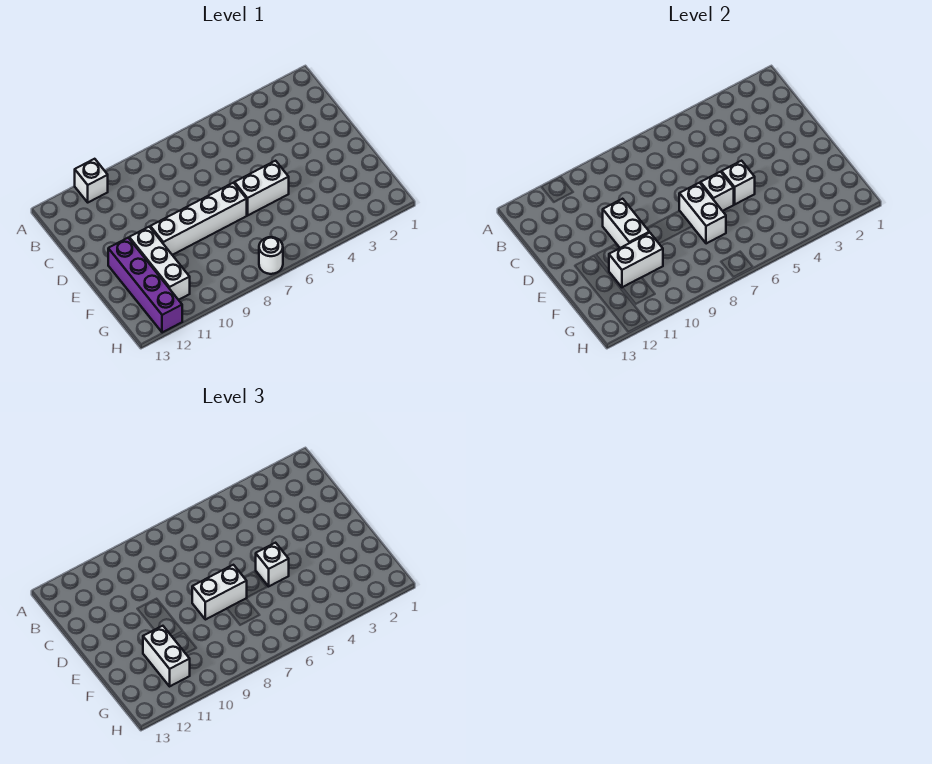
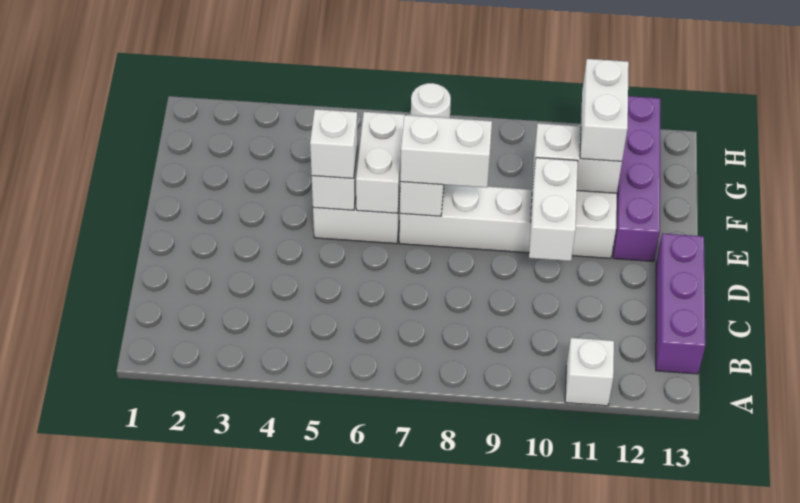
none -> purple 1x3 brick [656,234,706,374]
white 1x1 brick [701,172,734,211] -> white 1x2 brick [356,112,405,213]

